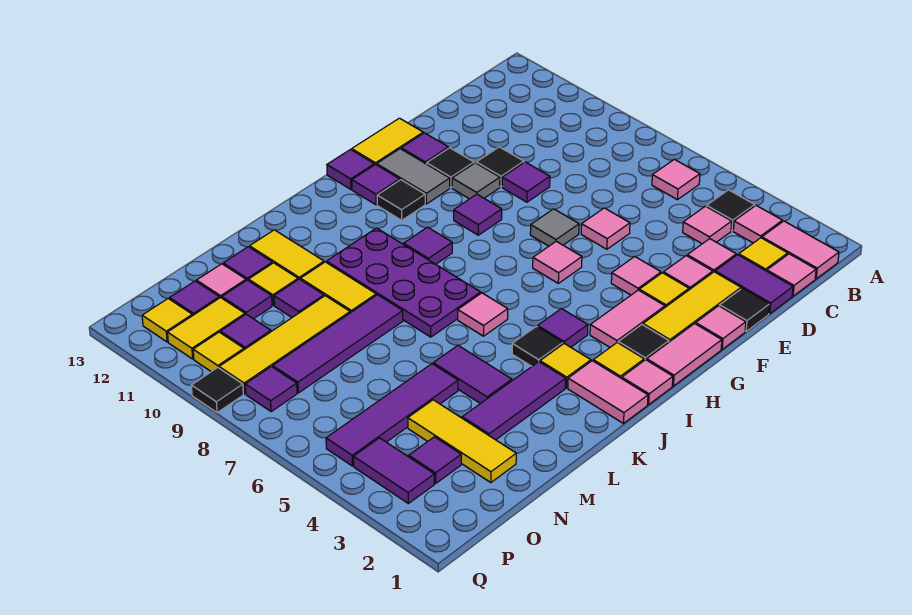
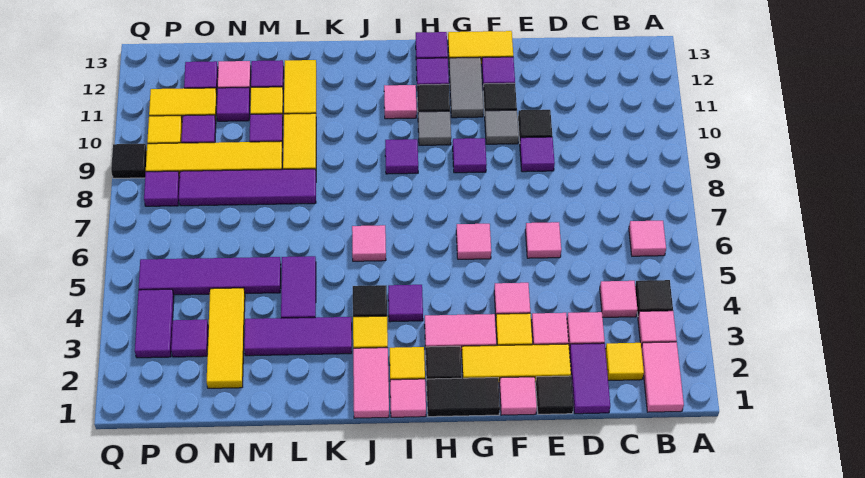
pink 1x1 tile [767,254,816,296] -> pink 1x1 tile moved to [384,85,417,119]
grey 1x1 tile [530,209,579,246] -> grey 1x1 tile moved to [418,111,451,145]
pink 1x2 tile [647,324,722,386] -> black 1x2 tile [427,378,500,417]
purple 2x4 plate [327,228,481,337] -> none
yellow 1x1 tile [142,298,192,342] -> none

